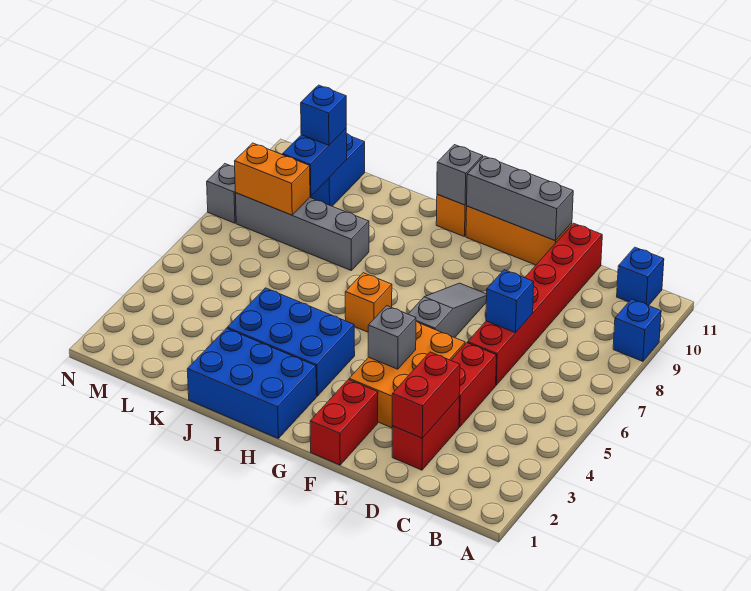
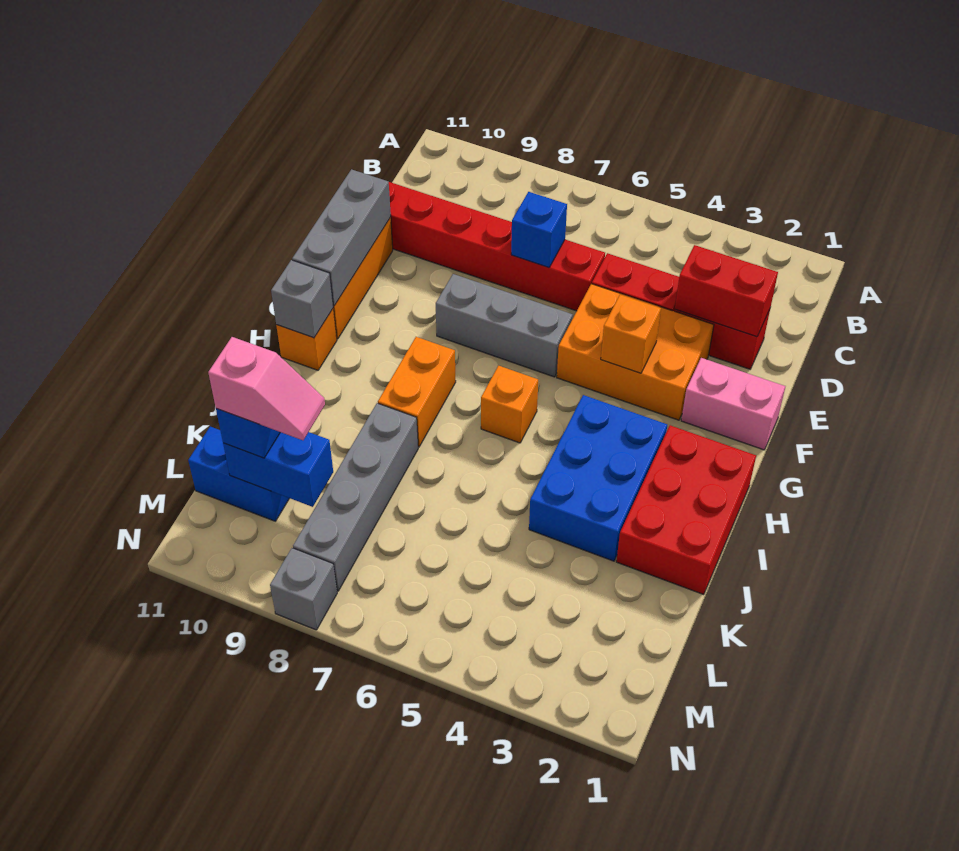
blue 1x1 brick [613,299,661,361] -> none
blue 1x1 brick [617,247,664,306] -> none
red 1x2 brick [310,380,378,465] -> pink 1x2 brick [681,358,786,450]
grey 1x1 brick [368,306,416,369] -> orange 1x1 brick [601,295,661,373]
grey 1x3 slope [409,283,487,338] -> grey 1x3 brick [436,274,573,377]
blue 2x3 brick [187,328,316,438] -> red 2x3 brick [616,425,756,595]
orange 1x2 brick [235,143,310,215] -> orange 1x2 brick moved to [378,337,456,447]
none -> pink 1x2 slope [208,337,325,440]

